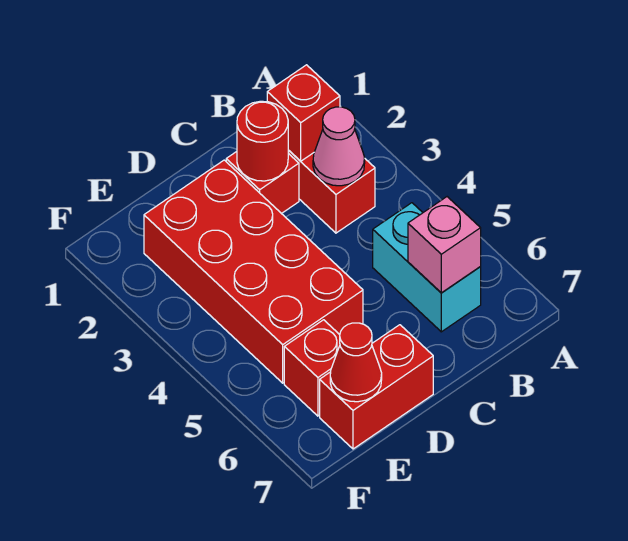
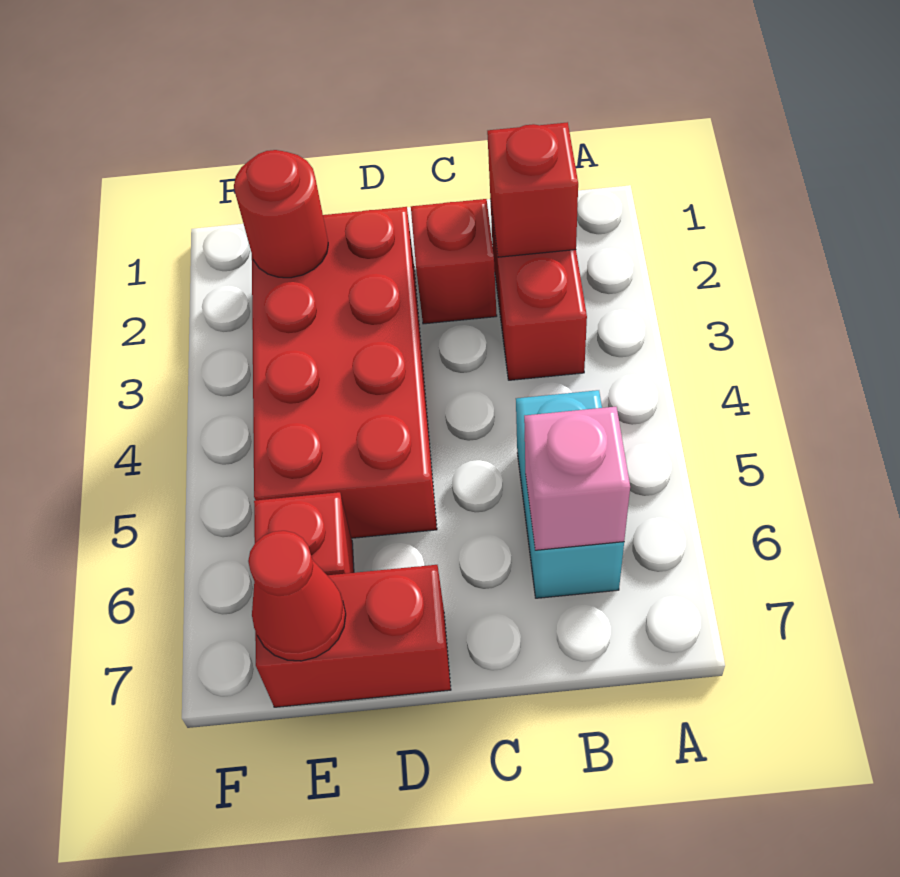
pink 1x1 cone [313,107,365,186] -> none
red 1x1 round brick [237,101,288,181] -> red 1x1 round brick moved to [234,150,328,278]

